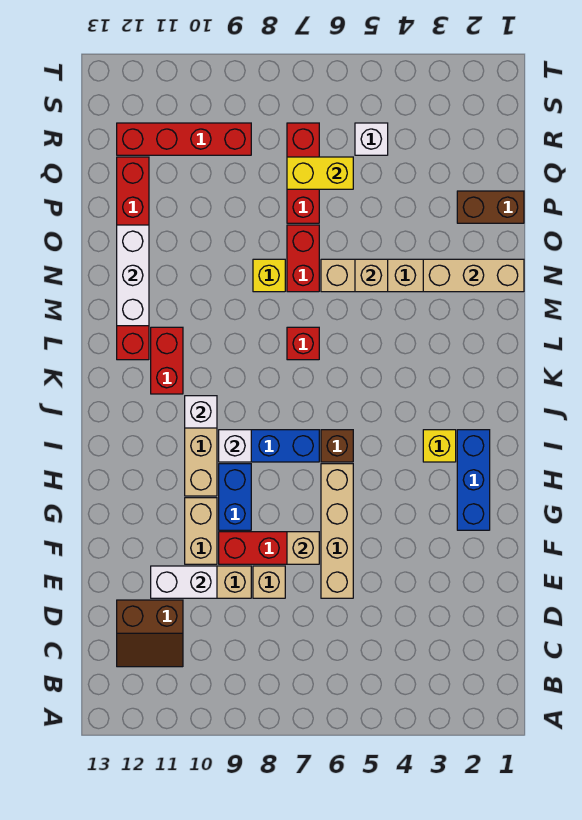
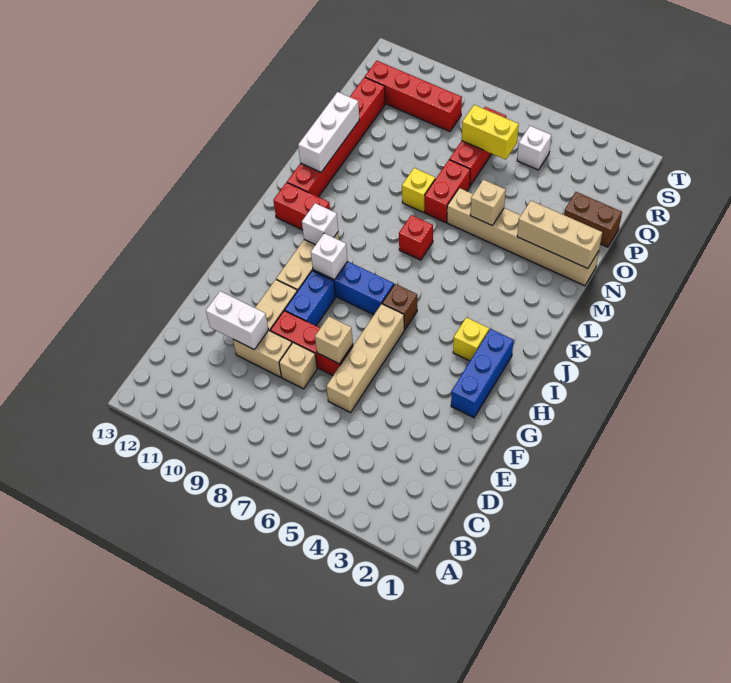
brown 2x2 slope [117,600,183,667] -> none
red 1x2 brick [151,327,183,394] -> red 1x2 brick turned to [273,183,330,230]

